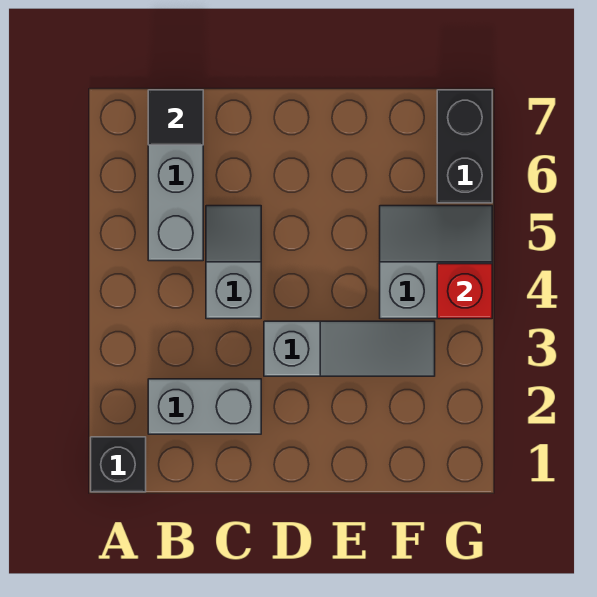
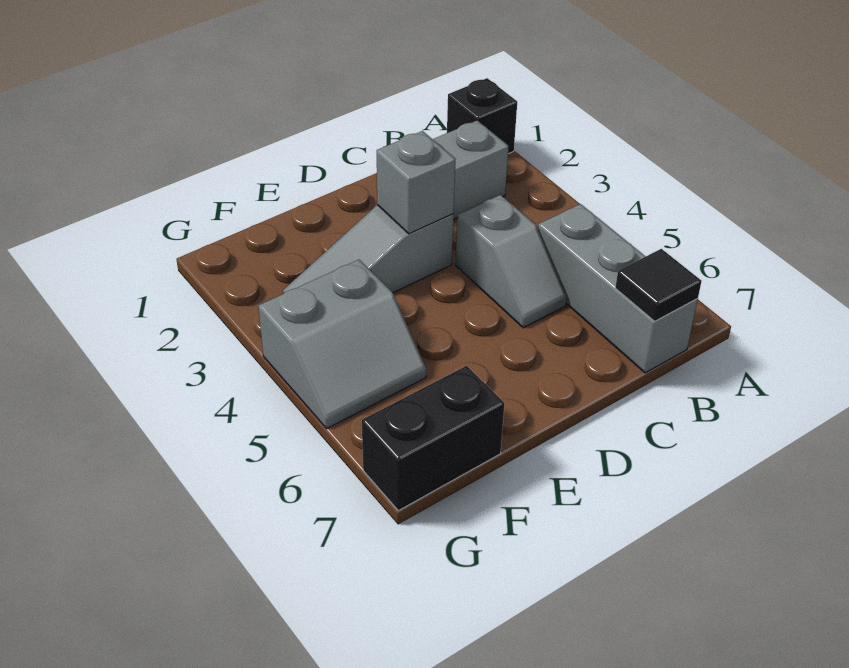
none -> grey 1x1 brick [377,131,456,234]
red 1x1 brick [437,264,492,319] -> none
black 1x2 brick [437,90,492,203] -> black 1x2 brick turned to [362,366,505,511]

